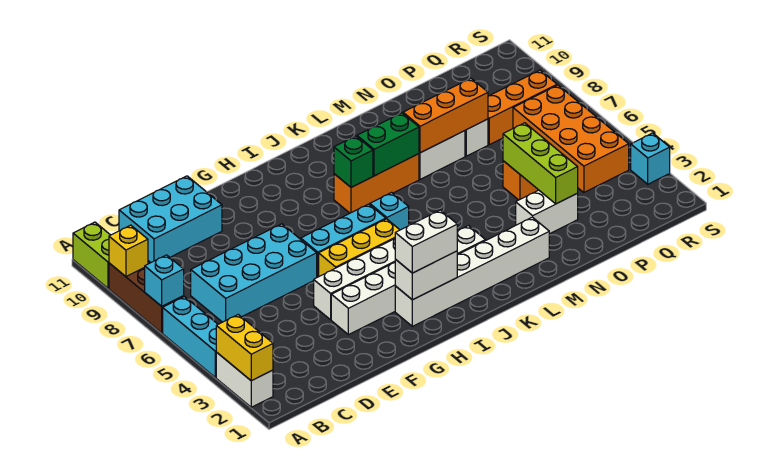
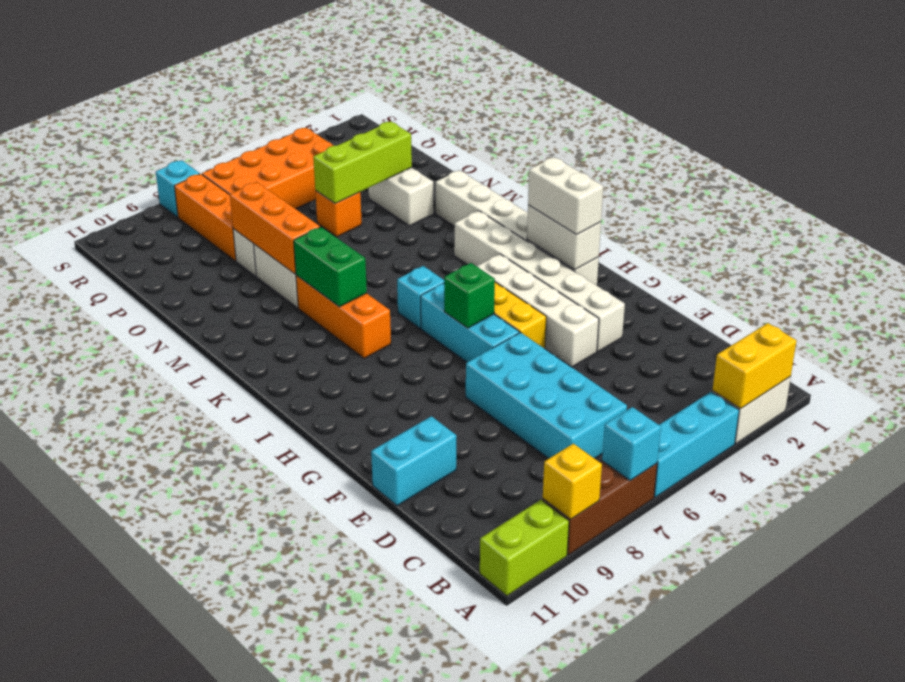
cyan 2x3 brick [119,176,222,262] -> cyan 1x2 brick [371,416,456,506]
green 1x1 brick [334,136,373,187] -> green 1x1 brick moved to [444,263,495,328]
cyan 1x1 brick [631,133,670,184] -> cyan 1x1 brick moved to [156,160,200,217]

